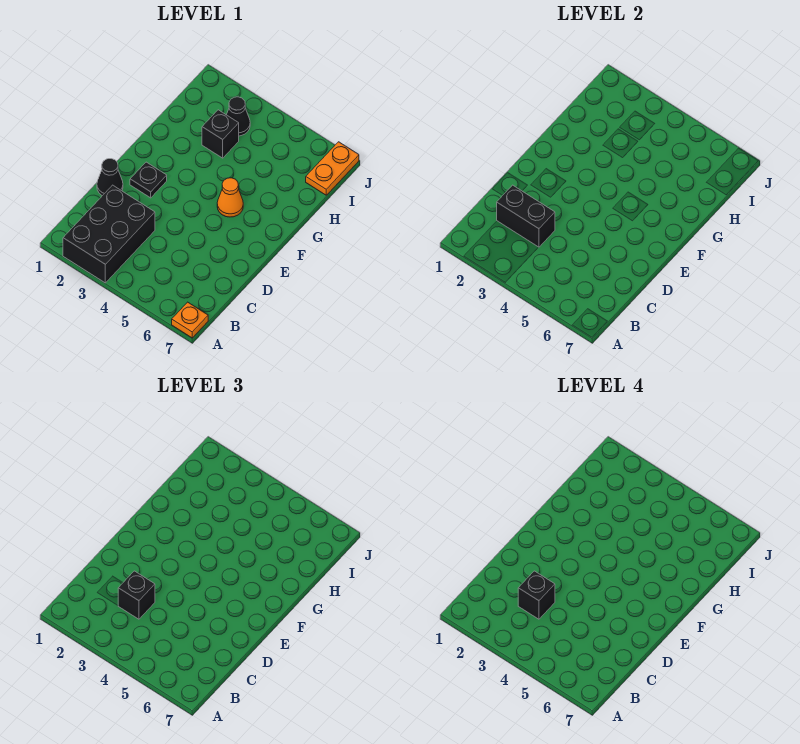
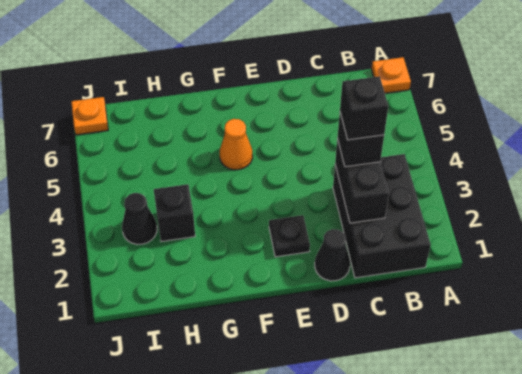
black 2x3 brick [63,185,155,283] -> black 2x3 brick turned to [333,154,431,278]
orange 1x2 plate [306,142,359,195] -> orange 1x1 plate [71,97,108,135]

